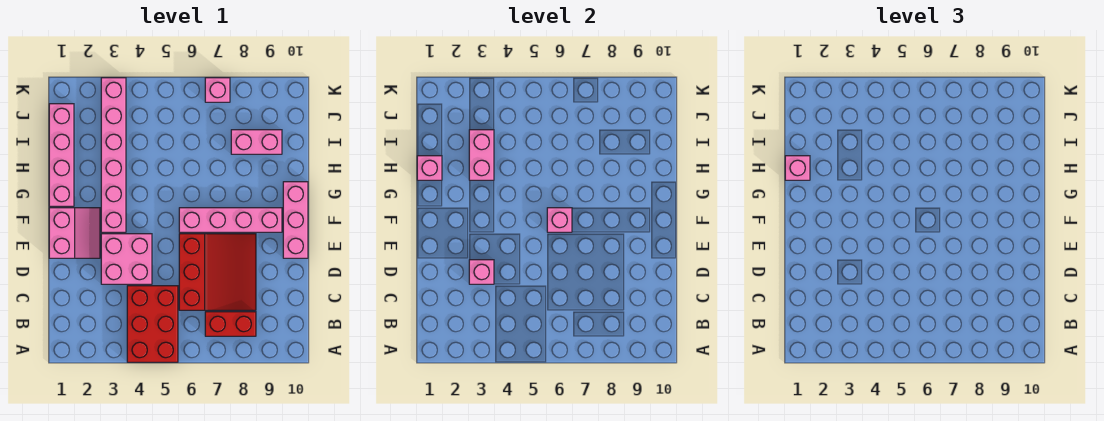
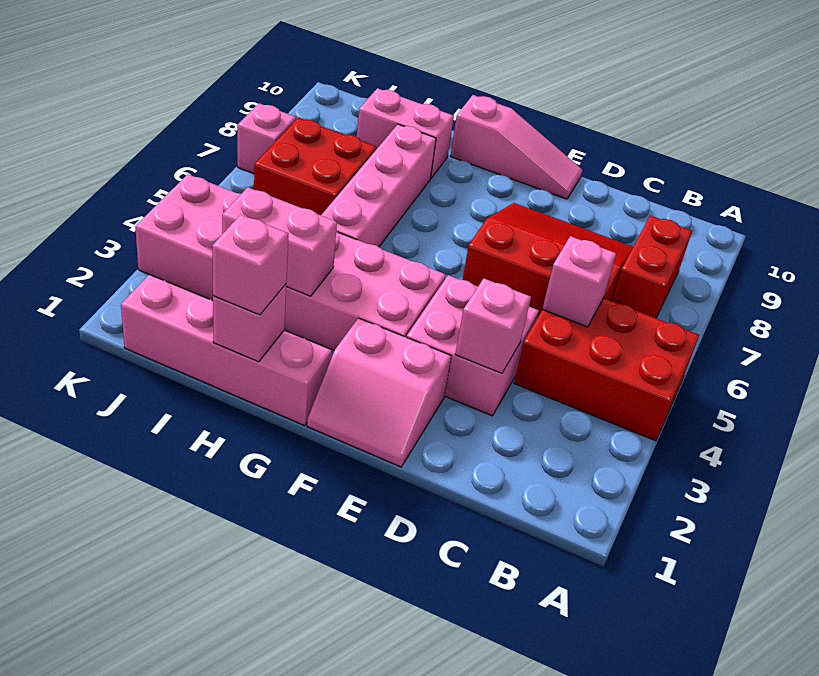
pink 2x2 slope [49,208,100,258] -> pink 2x2 slope turned to [307,318,452,467]
pink 1x3 brick [283,182,308,258] -> pink 1x3 slope [450,95,582,199]
pink 1x6 brick [101,78,126,232] -> pink 2x6 brick [135,174,446,351]
pink 1x4 brick [179,208,282,232] -> pink 1x4 brick moved to [321,124,436,247]
pink 1x1 brick [547,208,572,232] -> pink 1x1 brick moved to [543,236,616,327]
none -> red 2x2 brick [254,118,376,215]
pink 1x2 brick [231,130,282,154] -> pink 1x2 brick turned to [357,88,454,178]

